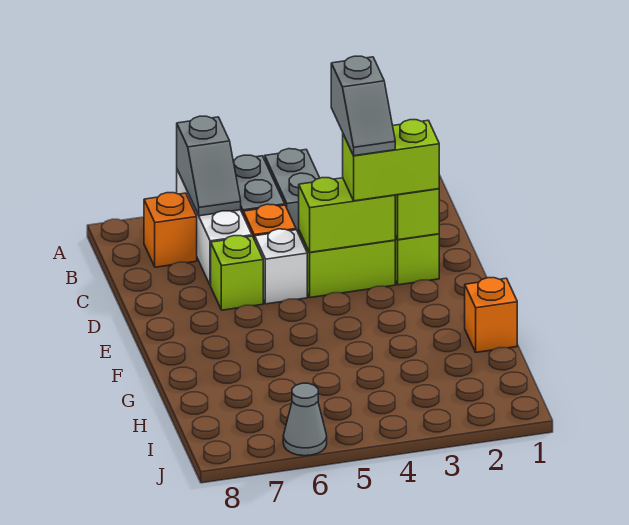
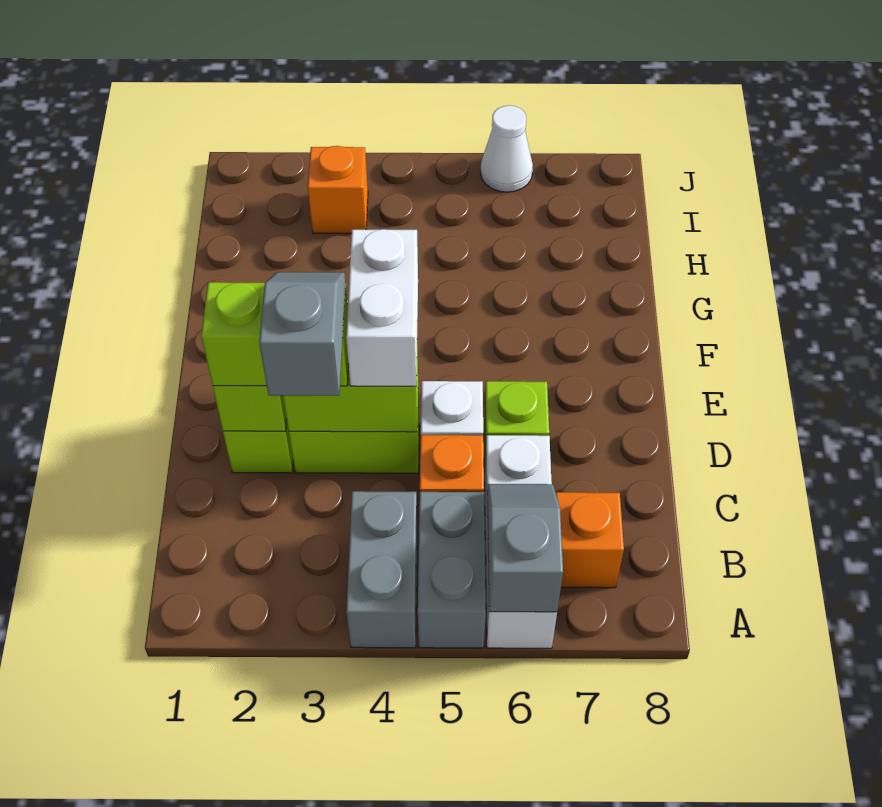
none -> white 1x2 brick [346,229,418,386]
orange 1x1 brick [465,278,517,352] -> orange 1x1 brick moved to [308,146,368,233]
grey 1x1 cone [283,383,327,456] -> white 1x1 cone [480,105,533,192]

